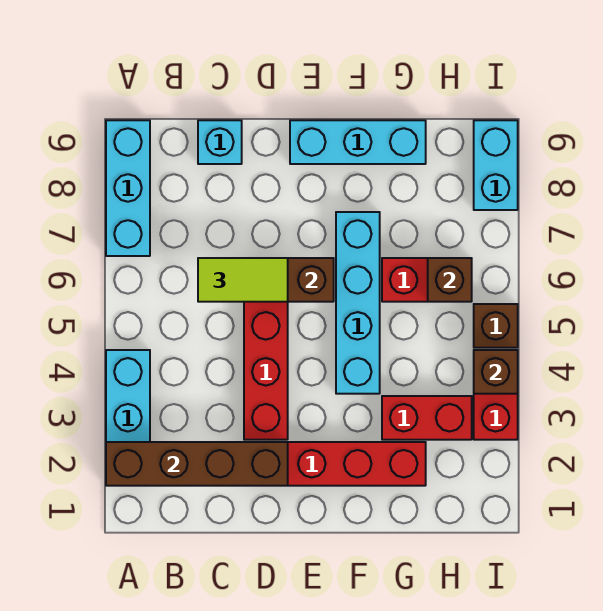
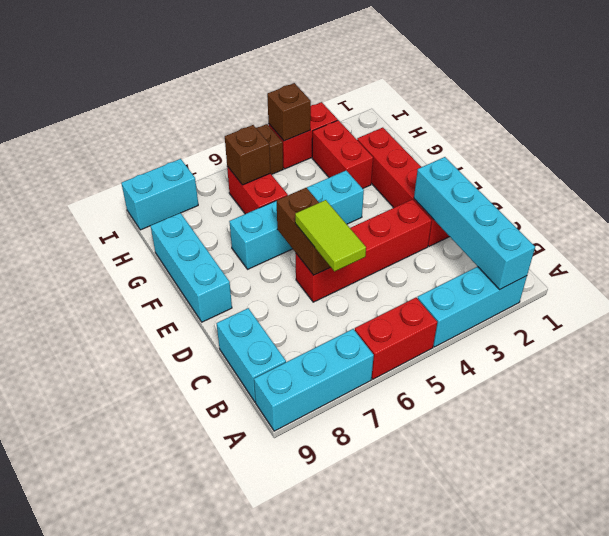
brown 1x4 brick [106,442,288,486] -> cyan 1x4 brick [414,157,535,290]
none -> red 1x2 brick [355,298,437,379]
cyan 1x1 brick [198,120,242,164] -> cyan 1x2 brick [217,308,286,402]

